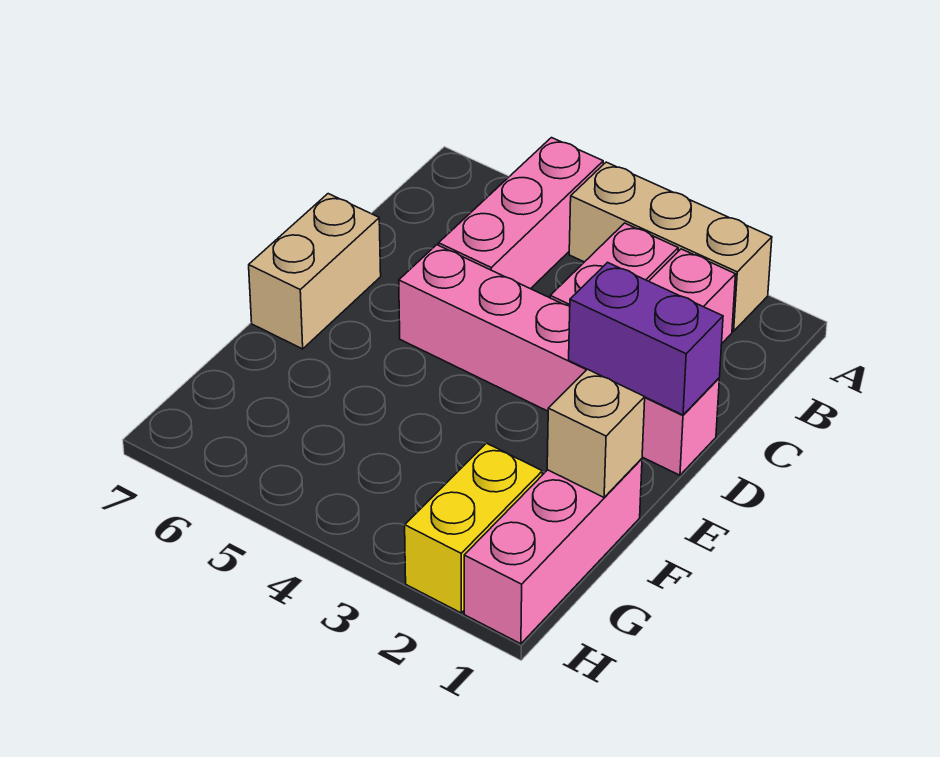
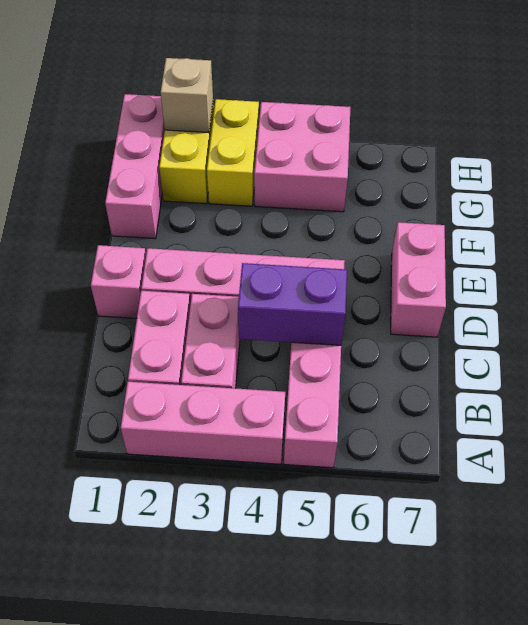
tan 1x3 brick [569,162,772,331] -> pink 1x3 brick [121,382,285,464]
purple 1x2 brick [569,262,723,415] -> purple 1x2 brick moved to [238,263,347,345]
tan 1x2 brick [249,194,381,349] -> pink 1x2 brick [391,222,446,337]
tan 1x1 brick [547,369,645,497] -> tan 1x1 brick moved to [161,58,213,133]
none -> yellow 1x2 brick [207,99,259,206]
none -> pink 2x2 brick [254,102,351,212]

